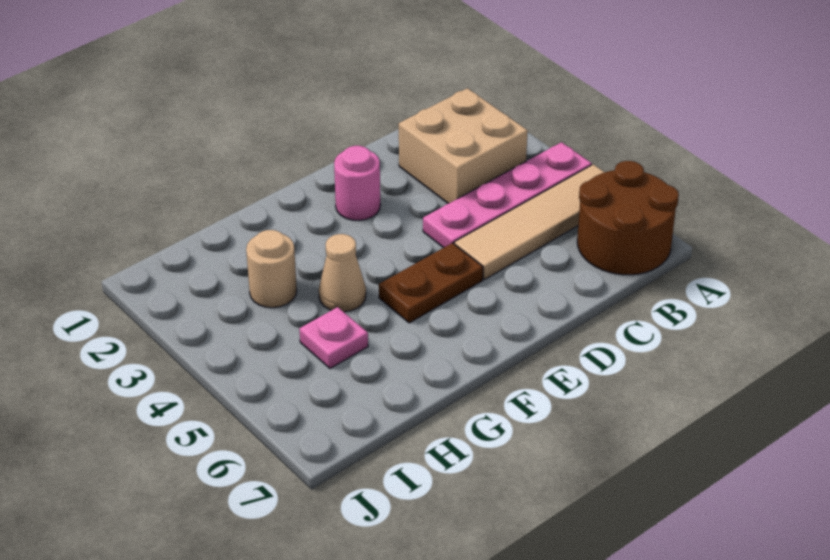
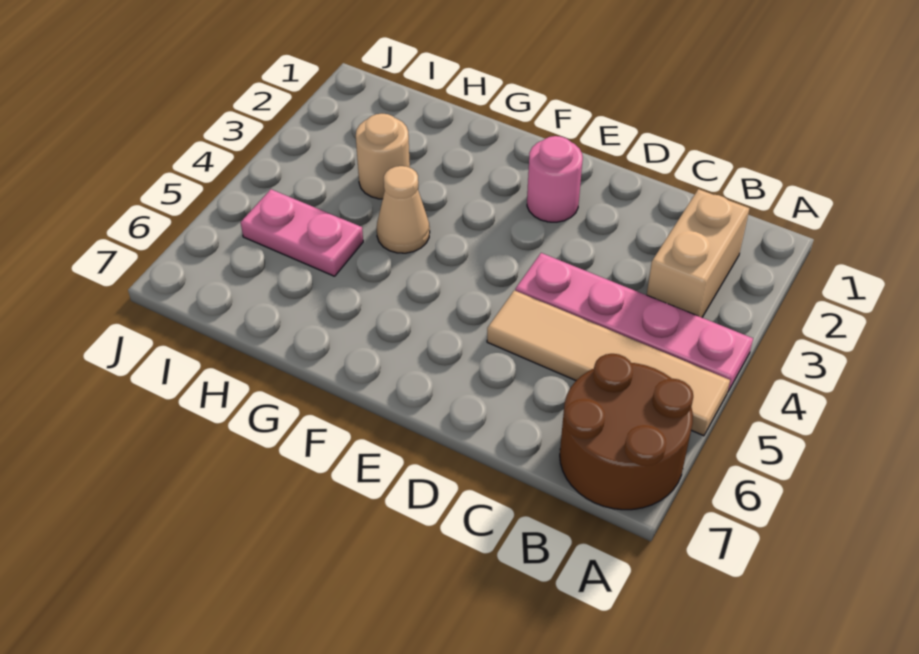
tan 2x2 brick [399,88,528,203] -> tan 1x2 brick [647,189,749,317]
brown 1x2 plate [379,243,483,323] -> none
pink 1x1 plate [299,307,368,368] -> pink 1x2 plate [241,189,363,276]

